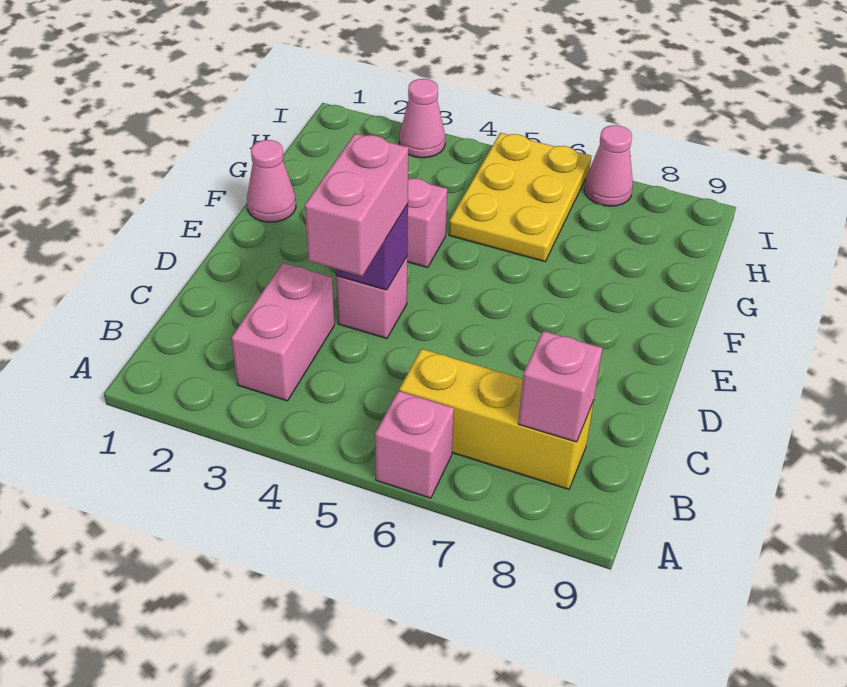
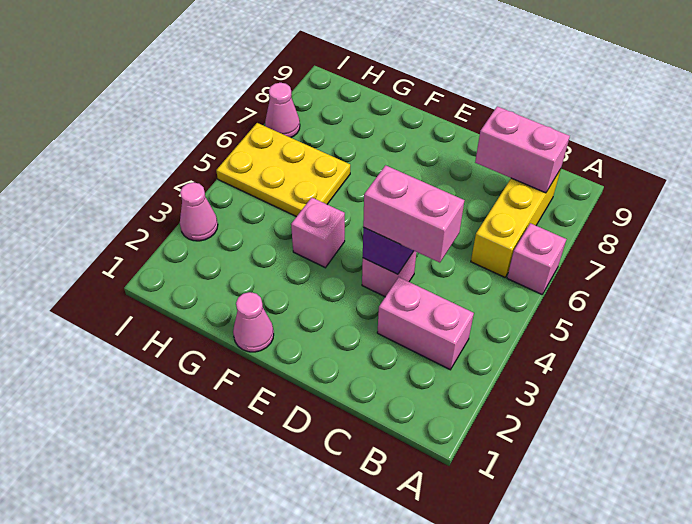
pink 1x1 brick [518,331,602,442] -> pink 1x2 brick [475,106,570,193]

